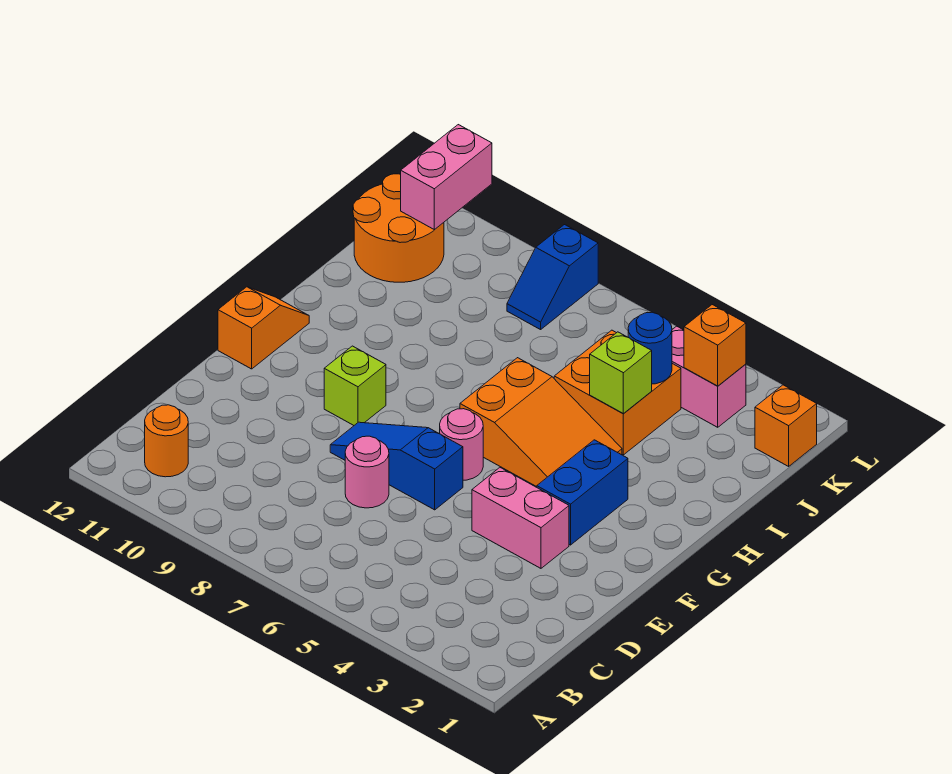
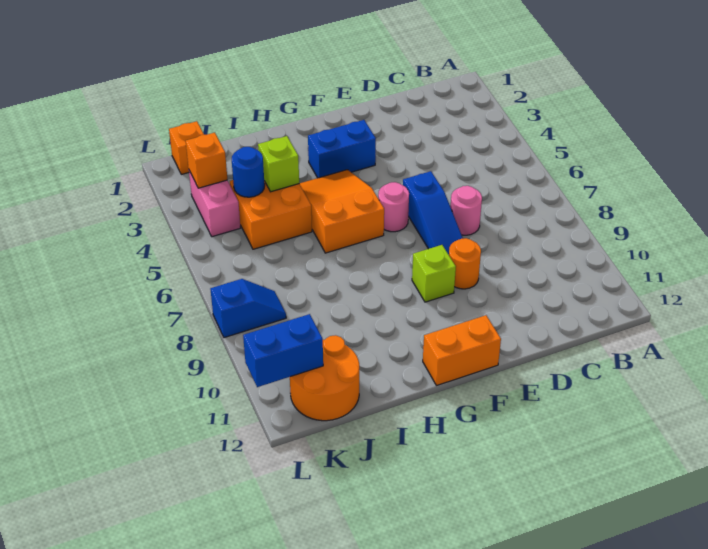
orange 1x1 round brick [145,405,188,477] -> orange 1x1 round brick moved to [449,238,481,289]
pink 1x2 brick [472,468,569,568] -> none
orange 1x2 slope [218,287,309,369] -> orange 1x2 brick [423,315,501,386]
pink 1x2 brick [401,125,492,230] -> blue 1x2 brick [243,314,323,387]

